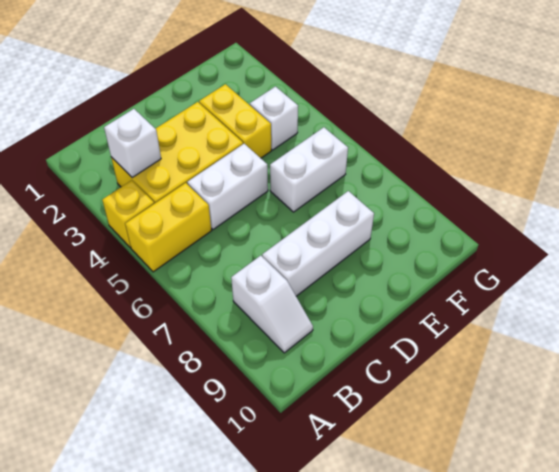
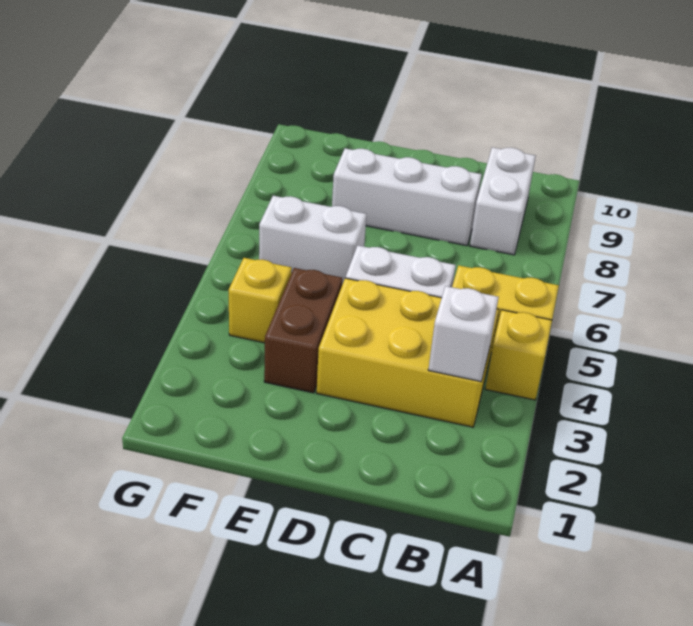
white 1x2 slope [231,256,313,353] -> white 1x2 brick [470,147,536,255]
yellow 1x2 brick [199,84,271,158] -> brown 1x2 brick [264,268,342,393]
white 1x1 brick [250,87,298,150] -> yellow 1x1 brick [229,258,292,343]

